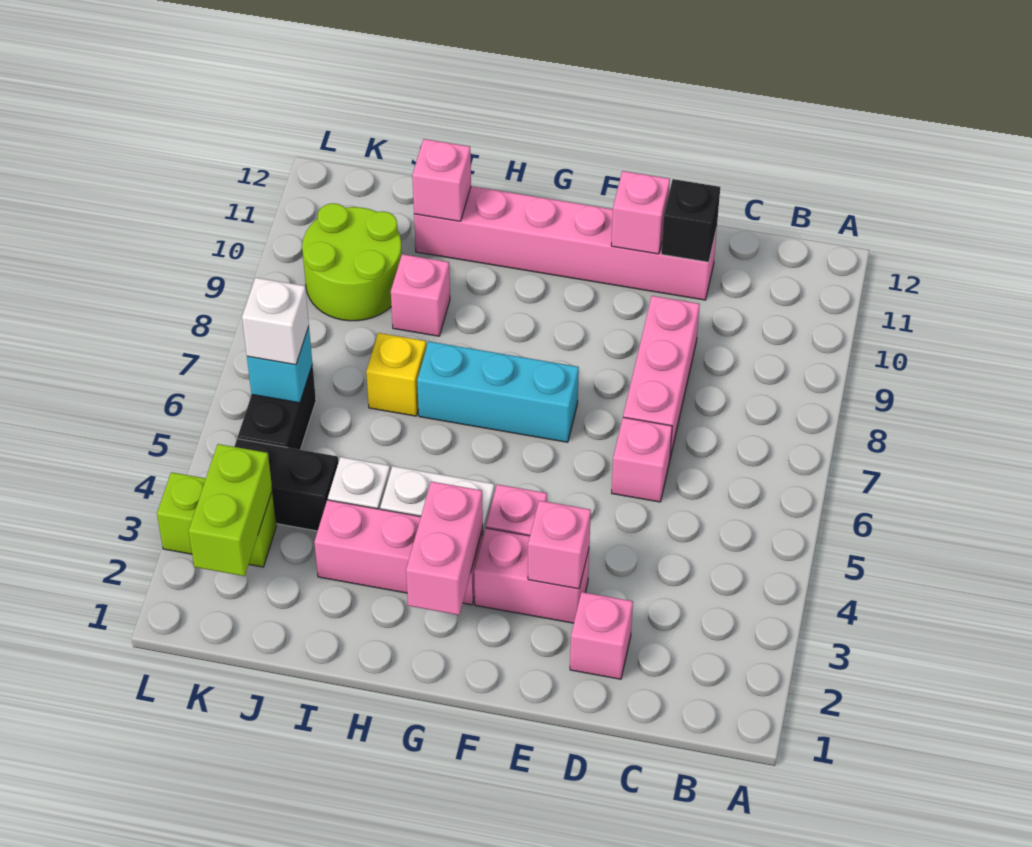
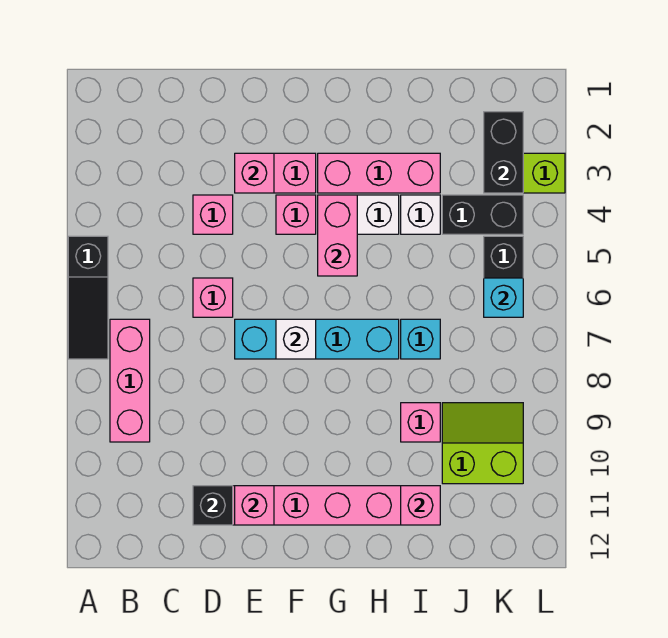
none -> black 1x3 slope [68,236,108,359]
pink 1x1 brick [570,592,633,679] -> pink 1x1 brick moved to [193,195,233,234]
pink 1x3 brick [623,296,700,458] -> pink 1x3 brick moved to [110,319,150,442]
cyan 1x3 brick [417,341,579,442] -> cyan 1x4 brick [235,319,399,359]
pink 1x2 brick [406,482,483,615] -> pink 1x2 brick moved to [318,195,357,276]
yellow 1x1 brick [366,333,426,416] -> cyan 1x1 brick [401,319,440,359]
lime 2x2 round brick [302,203,402,321] -> lime 2x2 slope [442,403,523,484]
lime 1x2 brick [188,444,272,576] -> black 1x2 brick [484,112,523,193]
white 1x1 brick [242,278,309,365] -> white 1x1 brick moved to [276,319,316,359]

